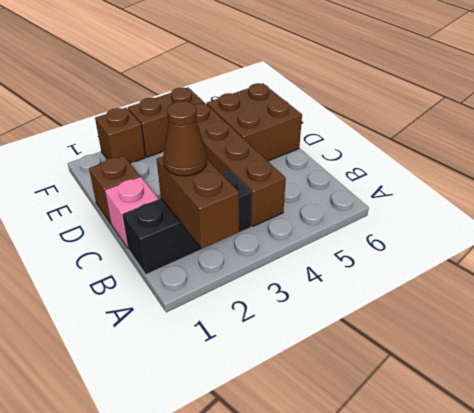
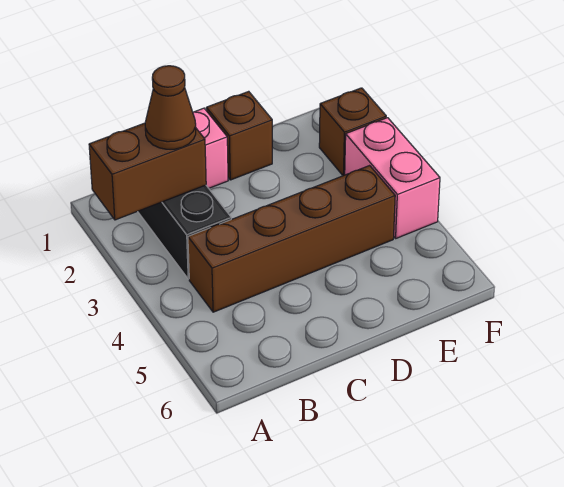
brown 2x2 brick [207,83,302,161] -> none
brown 1x2 brick [128,88,204,157] -> pink 1x2 brick [345,118,440,238]

